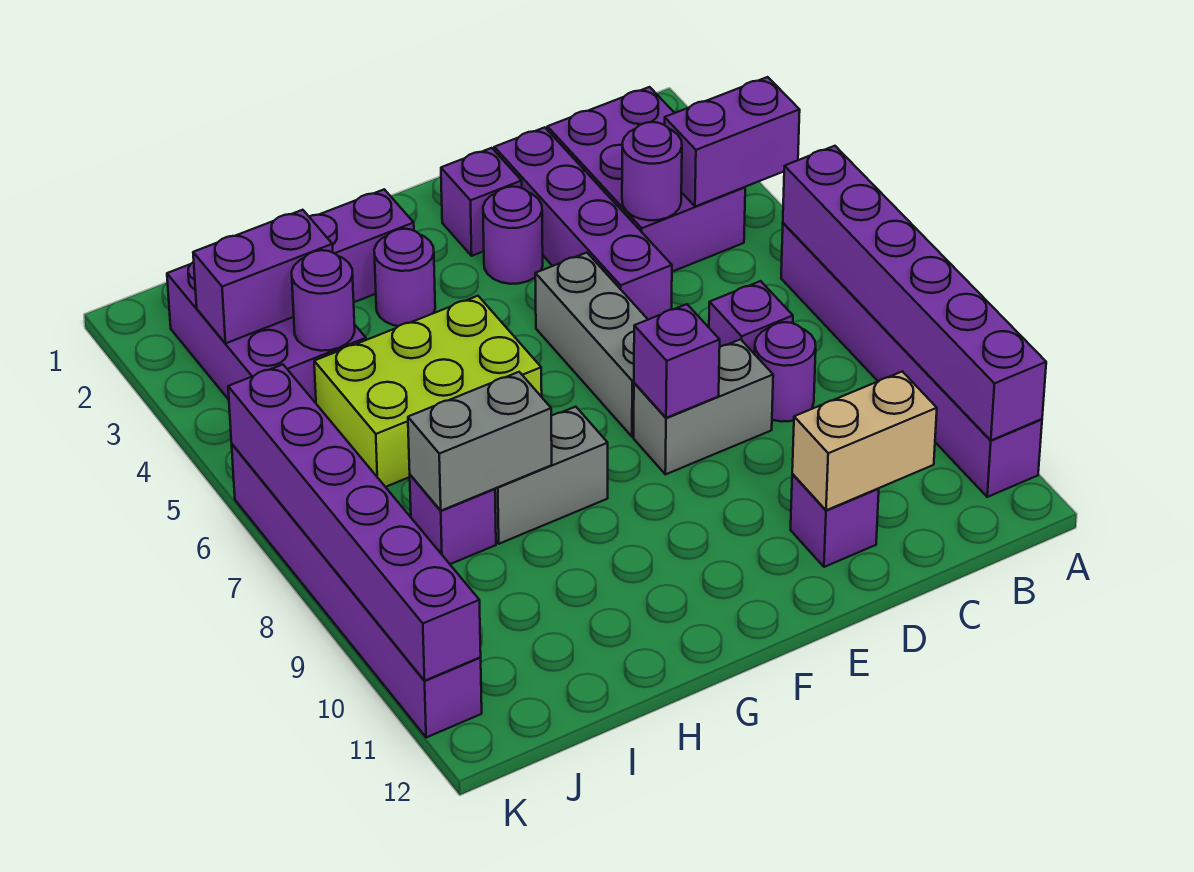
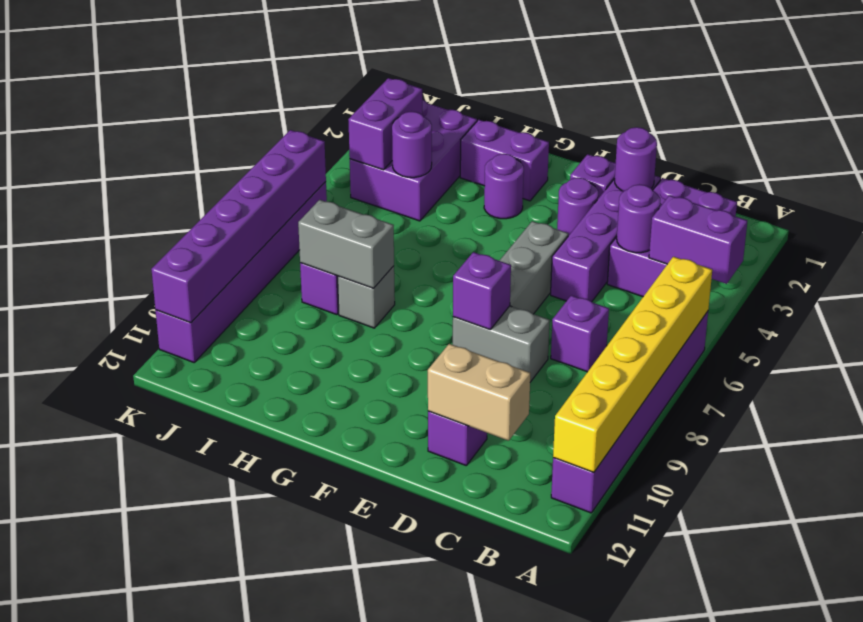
purple 1x6 brick [783,146,1046,440] -> yellow 1x6 brick [553,257,712,473]
purple 1x1 round brick [755,322,816,422] -> purple 1x1 round brick moved to [615,127,657,191]
lime 2x3 brick [314,296,542,487] -> none
grey 1x2 brick [495,407,608,544] -> grey 1x1 brick [338,266,395,328]
purple 1x2 brick [193,210,333,344] -> purple 1x2 brick turned to [348,78,422,170]

